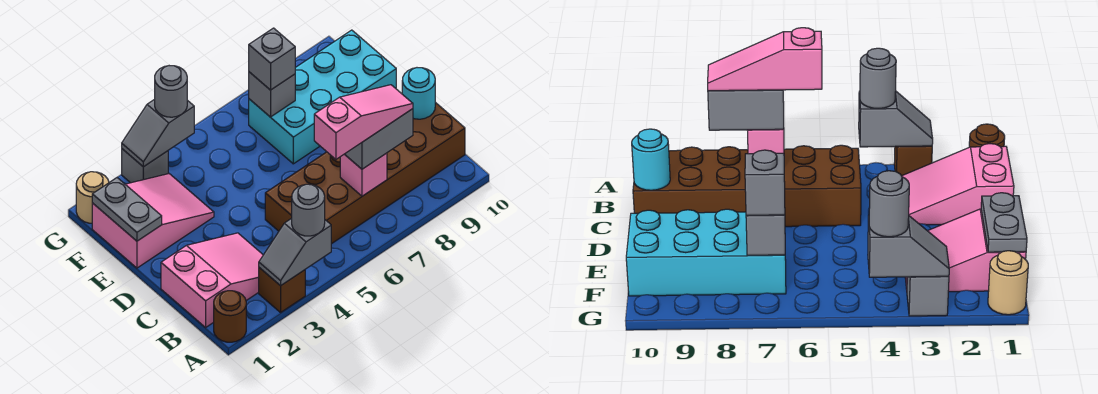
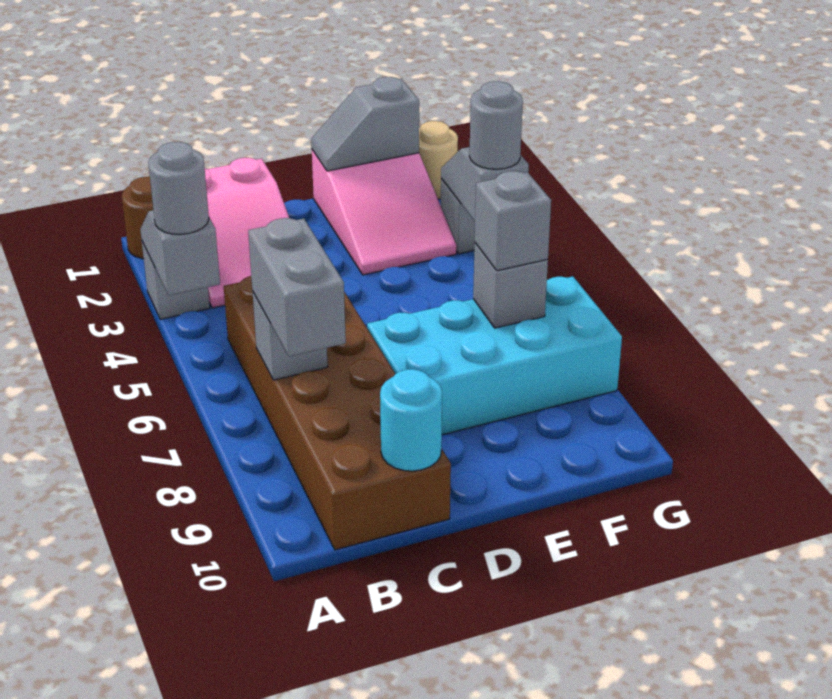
brown 1x1 brick [259,268,305,312] -> grey 1x1 brick [142,242,210,319]
pink 1x3 slope [314,85,413,159] -> none
pink 1x1 brick [340,153,387,196] -> grey 1x1 brick [252,291,328,380]
grey 1x2 plate [92,178,162,241] -> grey 1x2 slope [311,77,419,171]
cyan 2x4 brick [249,30,396,164] -> cyan 2x4 brick turned to [367,276,622,435]

